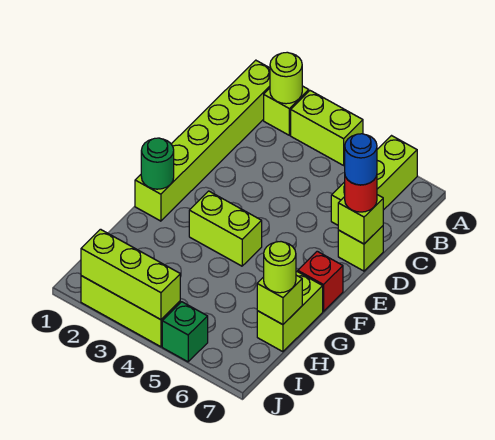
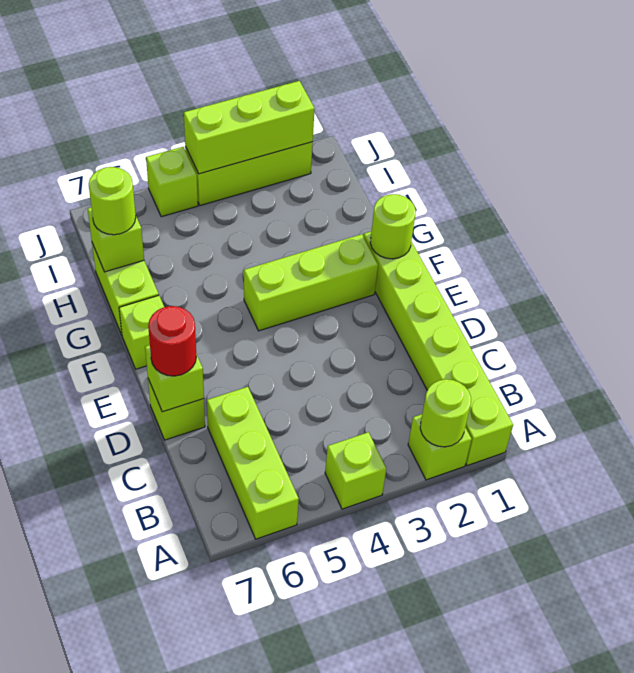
lime 1x2 brick [291,91,363,165] -> lime 1x1 brick [325,432,386,509]
blue 1x1 round brick [345,134,377,185] -> none
green 1x1 round brick [141,138,174,189] -> lime 1x1 round brick [370,194,416,259]
lime 1x2 brick [189,191,262,266] -> lime 1x3 brick [244,234,378,331]
red 1x1 brick [298,251,343,311] -> lime 1x1 brick [119,295,164,369]
green 1x1 brick [162,302,208,362] -> lime 1x1 brick [146,147,198,217]

